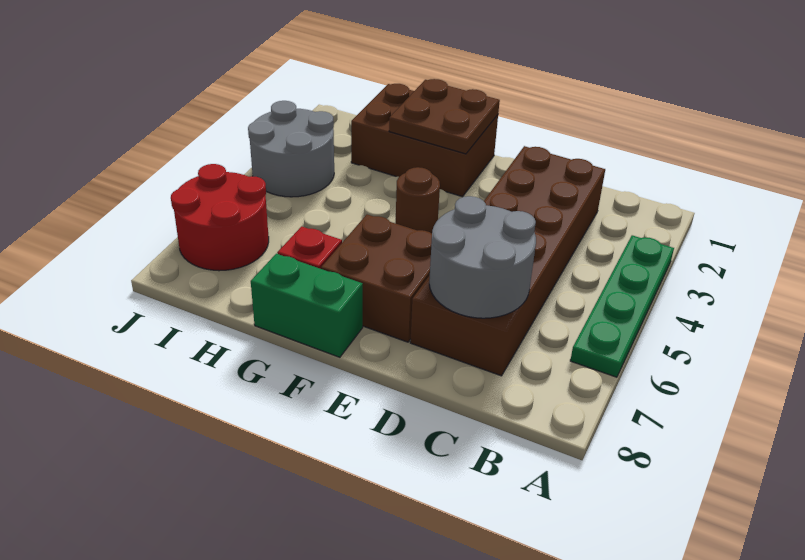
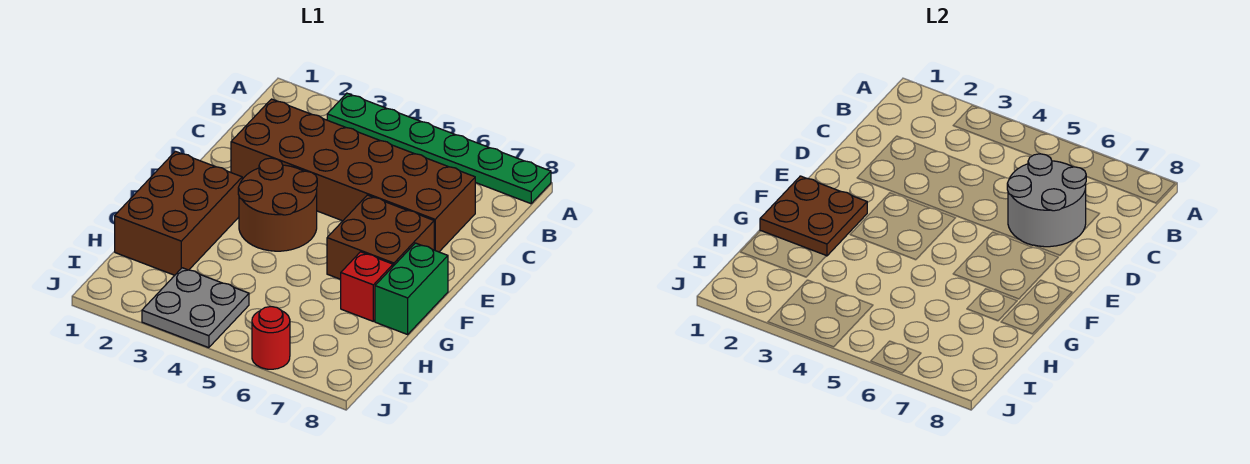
green 1x4 plate [570,235,674,377] -> green 1x6 plate [327,93,551,204]
brown 1x1 round brick [396,167,440,233] -> brown 2x2 round brick [238,158,317,251]
grey 2x2 round brick [248,101,334,197] -> grey 2x2 plate [142,268,249,348]
red 2x2 round brick [171,164,269,271] -> red 1x1 round brick [252,307,290,369]

